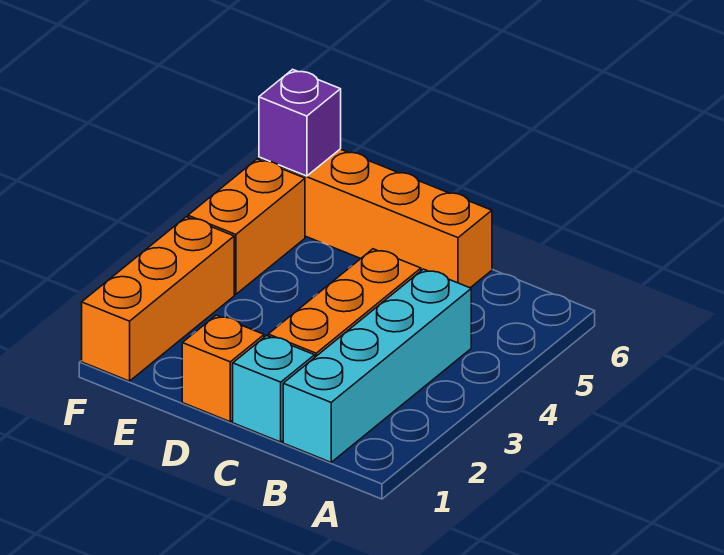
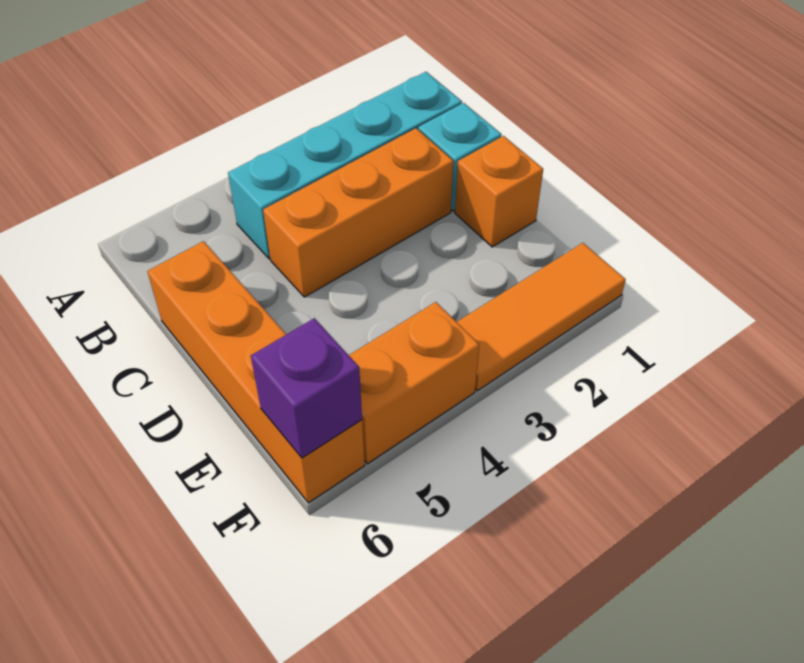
orange 1x3 brick [82,217,234,381] -> orange 1x3 tile [457,243,626,391]

